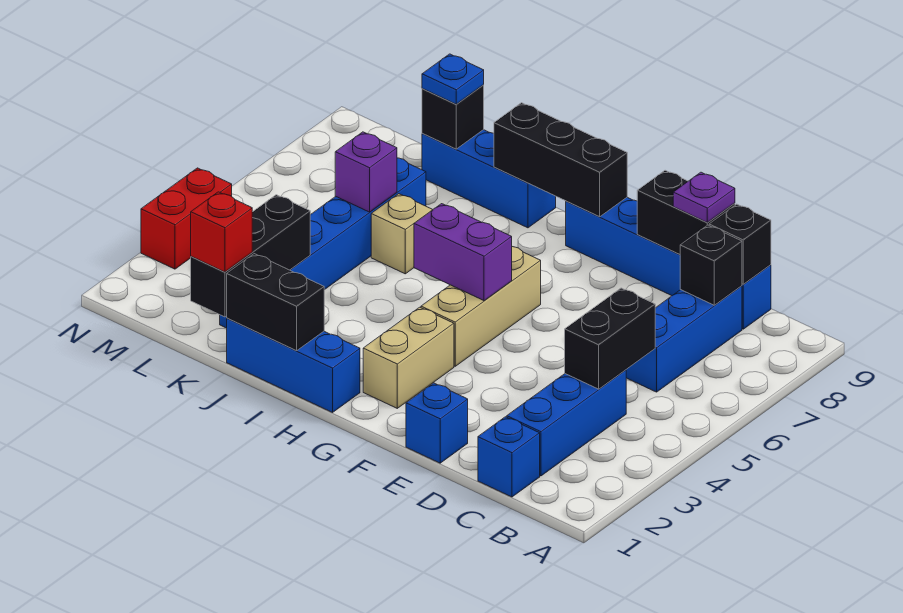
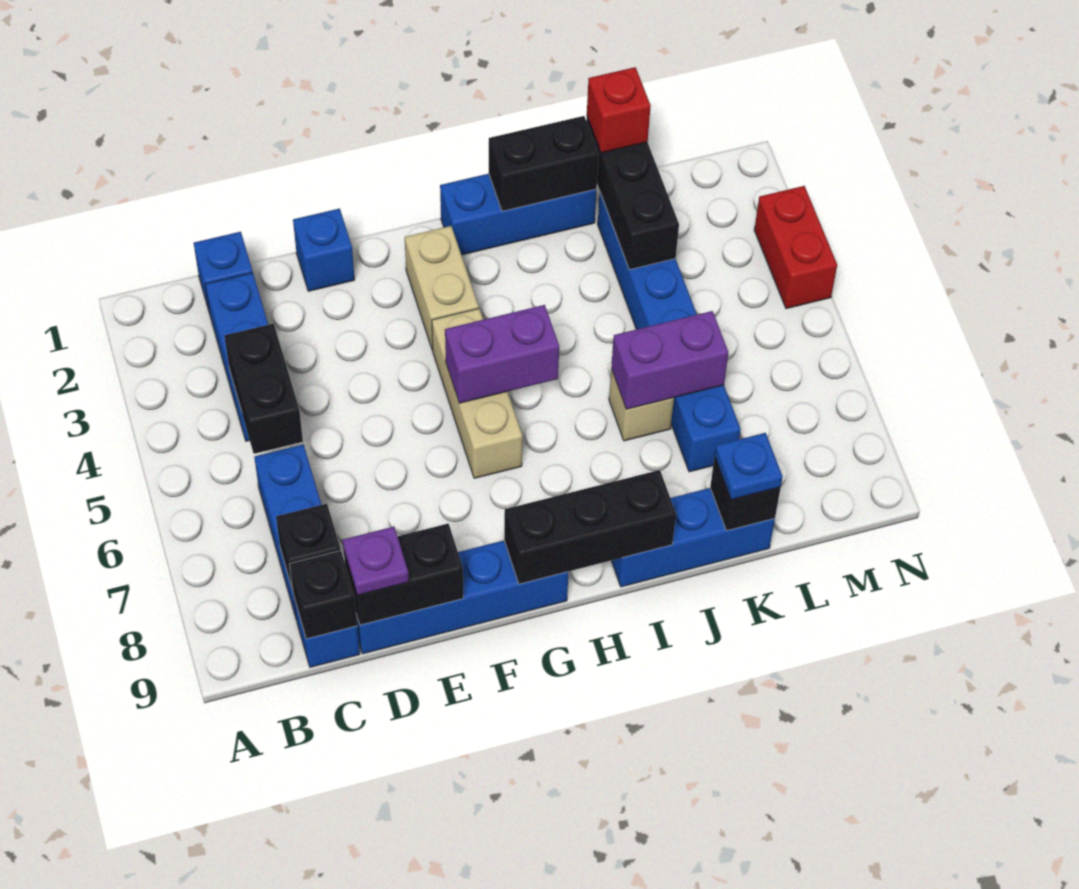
purple 1x1 brick [335,132,397,212] -> purple 1x2 brick [611,311,728,409]

